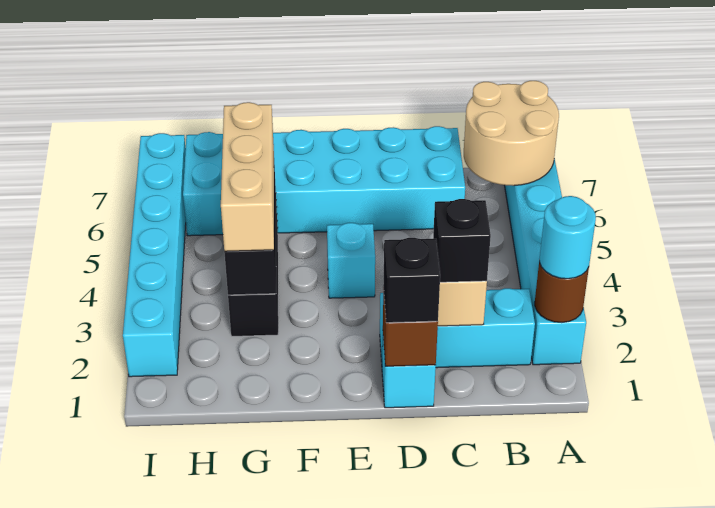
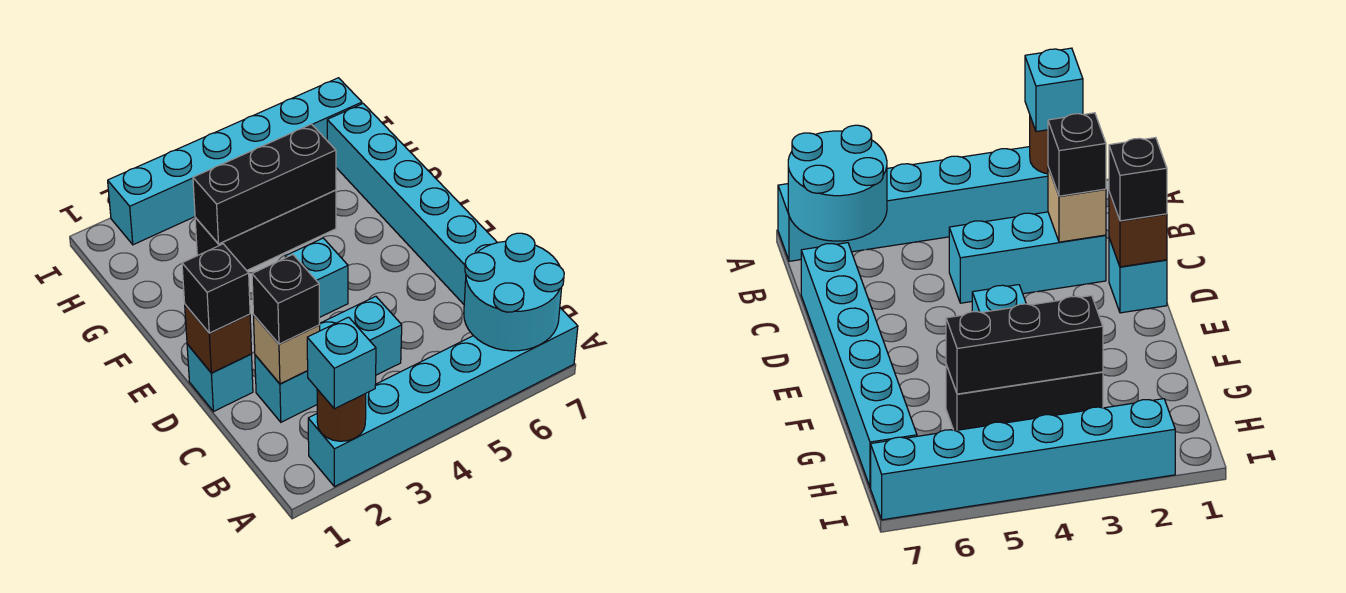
cyan 1x1 round brick [539,196,596,279] -> cyan 1x1 brick [307,317,376,409]
tan 2x2 round brick [464,81,559,186] -> cyan 2x2 round brick [464,233,564,351]
cyan 1x3 brick [380,288,535,368] -> cyan 1x3 brick turned to [255,296,402,422]
cyan 2x6 brick [183,126,465,236] -> cyan 1x6 brick [327,104,497,304]
tan 1x3 brick [221,102,274,251] -> none

